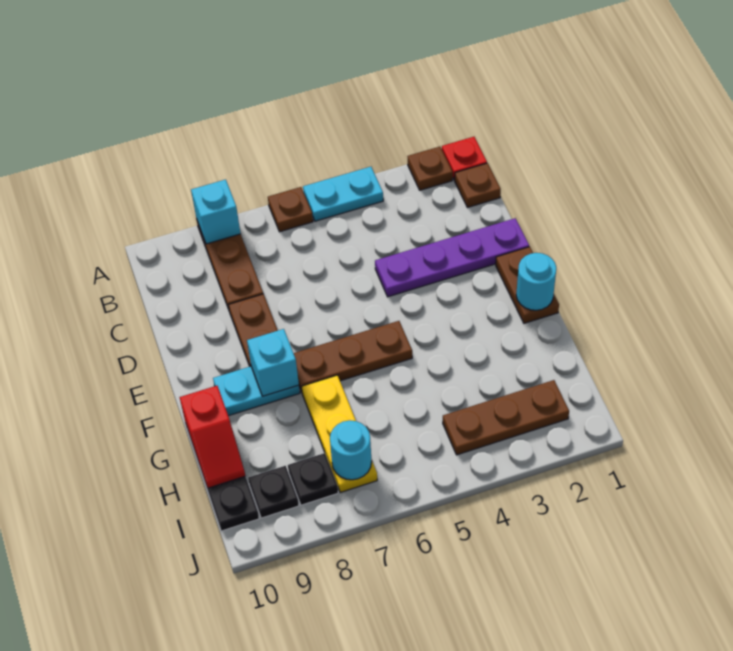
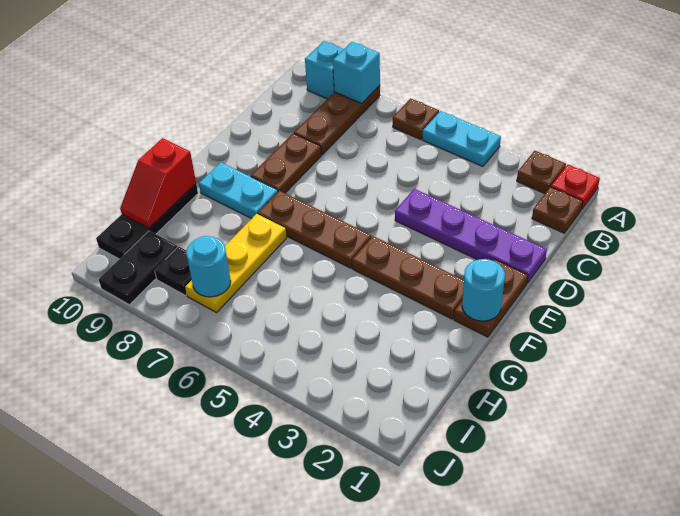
cyan 1x1 brick [247,329,299,396] -> cyan 1x1 brick moved to [305,41,344,99]
brown 1x3 plate [443,380,569,455] -> brown 1x3 plate moved to [352,236,464,319]
black 1x1 plate [248,466,299,518] -> black 1x2 plate [99,231,177,305]

